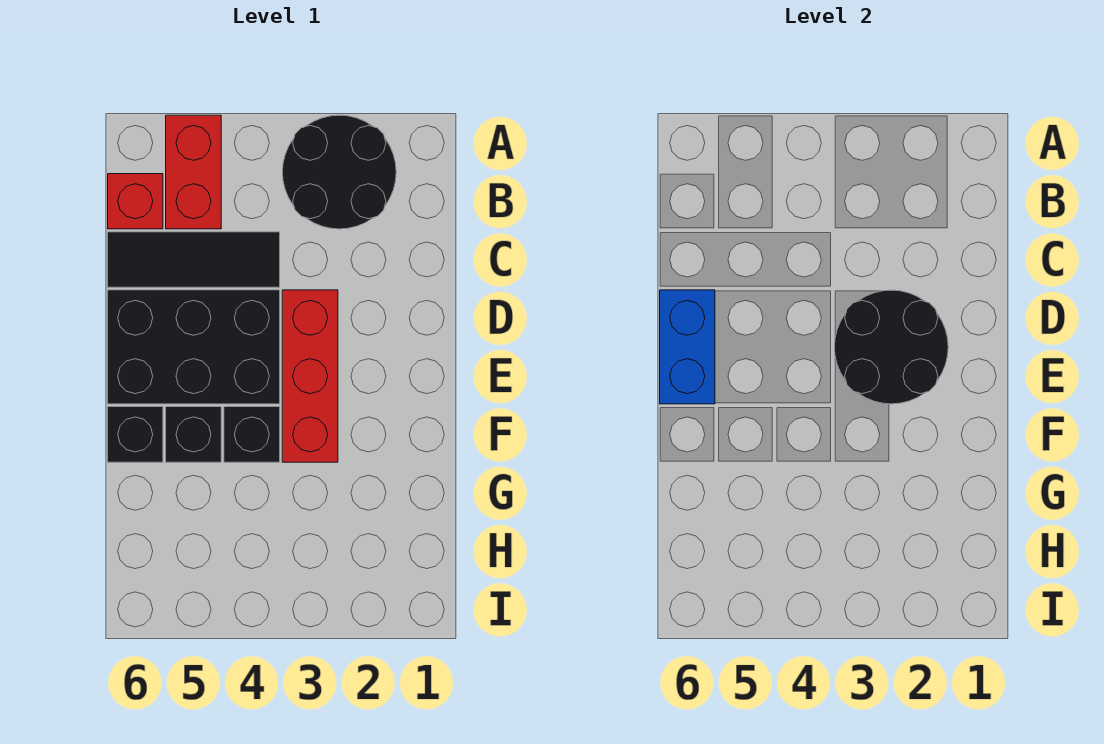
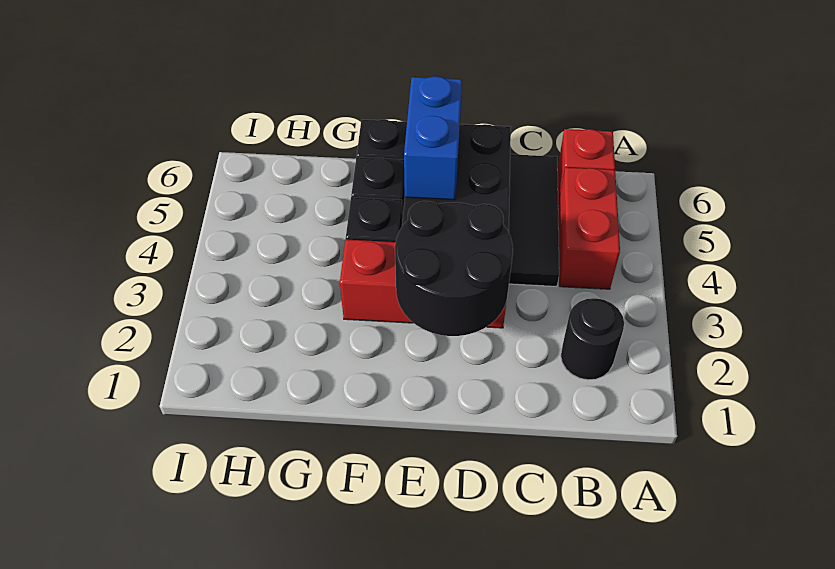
black 2x2 round brick [282,115,396,229] -> black 1x1 round brick [561,298,624,380]
red 1x2 brick [166,115,221,229] -> red 1x2 brick turned to [558,167,620,289]
blue 1x2 brick [660,290,715,404] -> blue 1x2 brick turned to [404,76,462,200]

